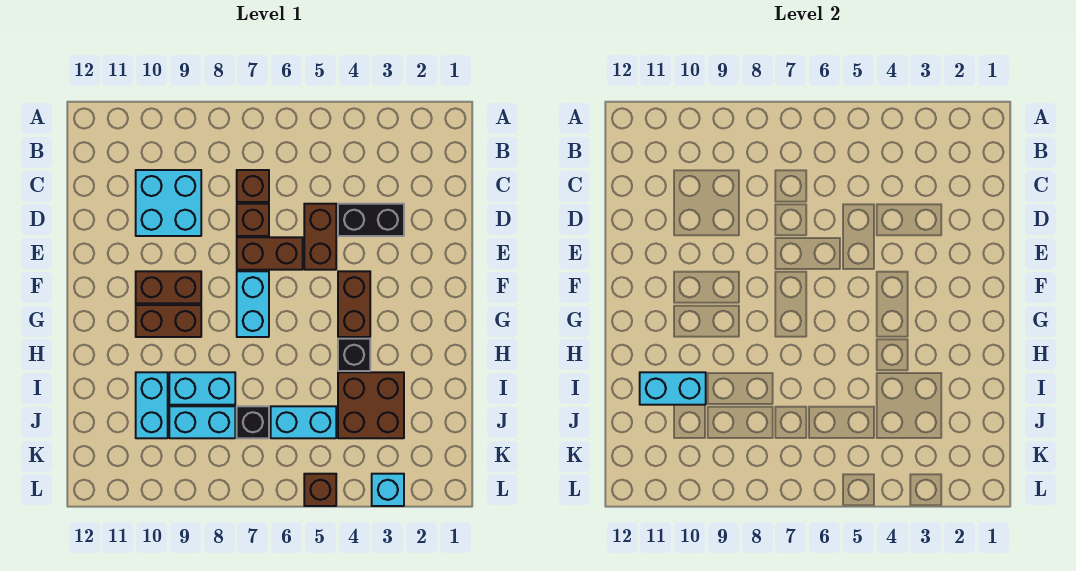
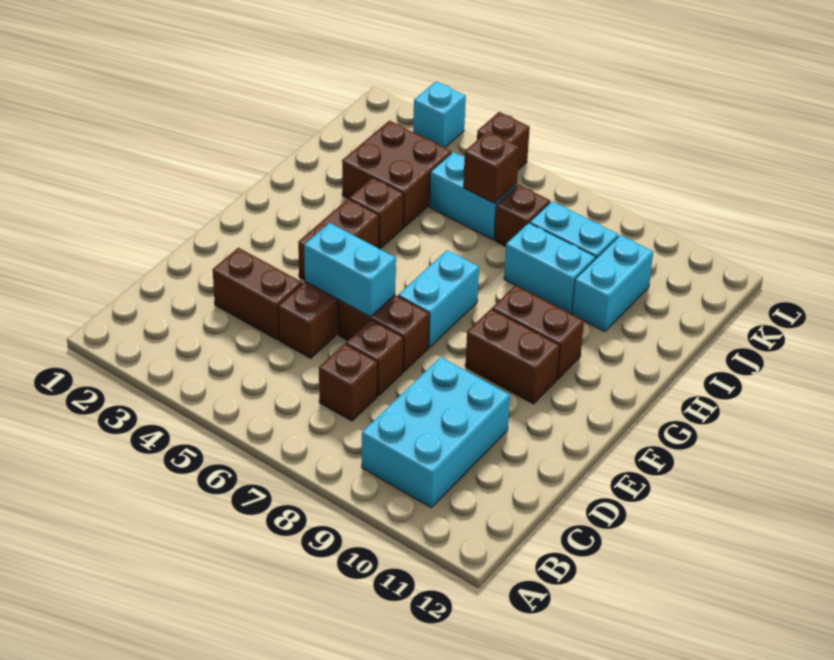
cyan 2x2 brick [136,170,201,236] -> cyan 2x3 brick [362,357,510,507]
black 1x2 brick [338,204,404,236] -> brown 1x2 brick [213,248,302,340]
black 1x1 brick [338,339,370,371] -> brown 1x1 brick [349,178,404,249]
cyan 1x2 brick [640,372,706,405] -> cyan 1x2 brick moved to [304,223,396,317]
none -> brown 1x1 brick [463,131,519,204]
black 1x1 brick [237,406,269,438] -> brown 1x1 brick [494,185,550,246]

